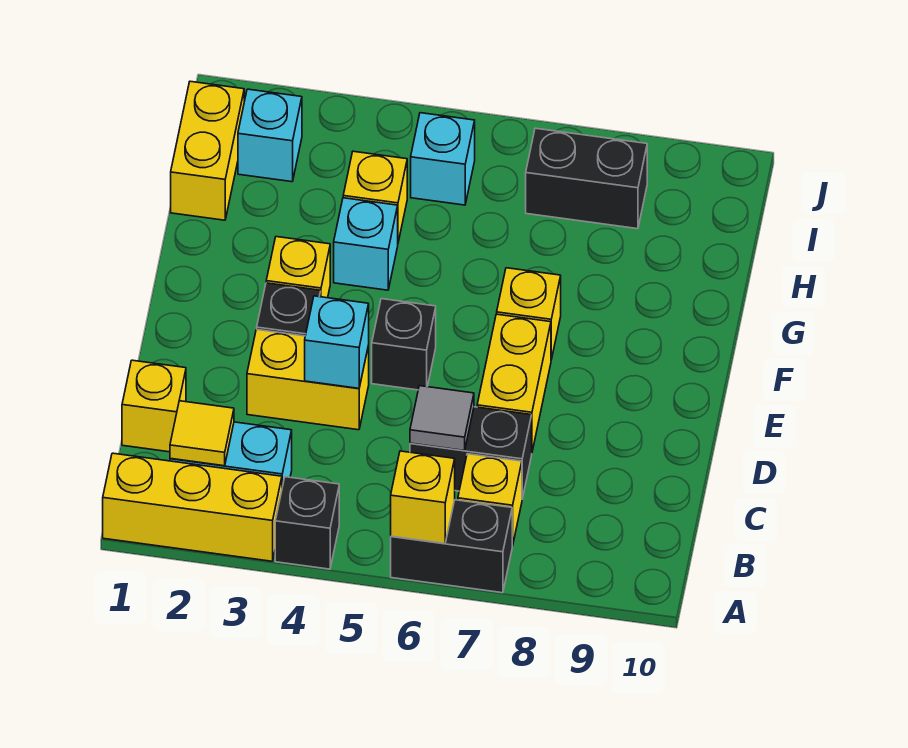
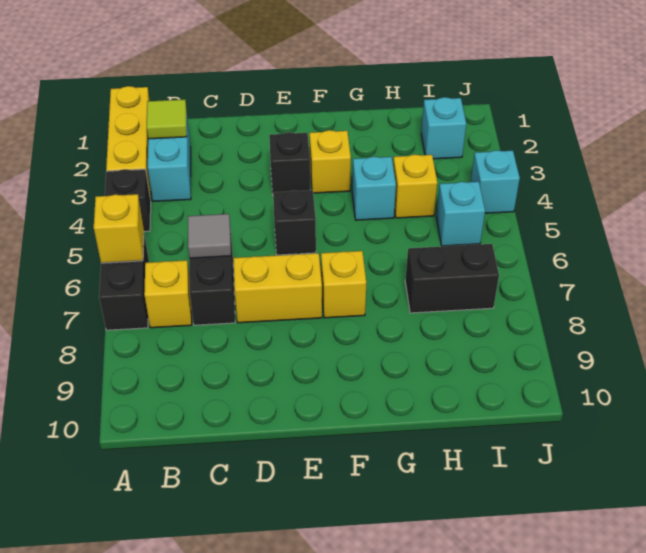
yellow 1x1 tile [170,401,234,466] -> lime 1x1 tile [147,99,187,139]
yellow 1x1 brick [122,360,186,452] -> none
yellow 1x2 brick [247,329,369,430] -> none
cyan 1x1 brick [305,296,369,388] -> cyan 1x1 brick moved to [471,150,520,213]
yellow 1x2 brick [171,81,244,220] -> none
black 1x2 brick [526,128,647,229] -> black 1x2 brick turned to [405,244,499,313]

